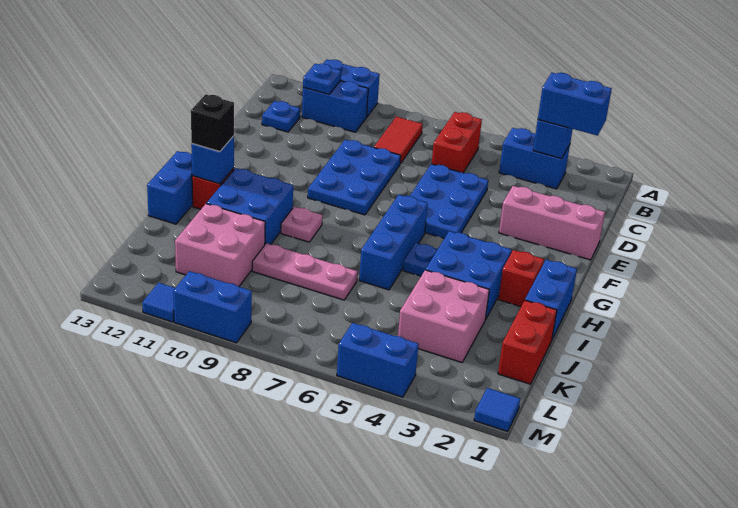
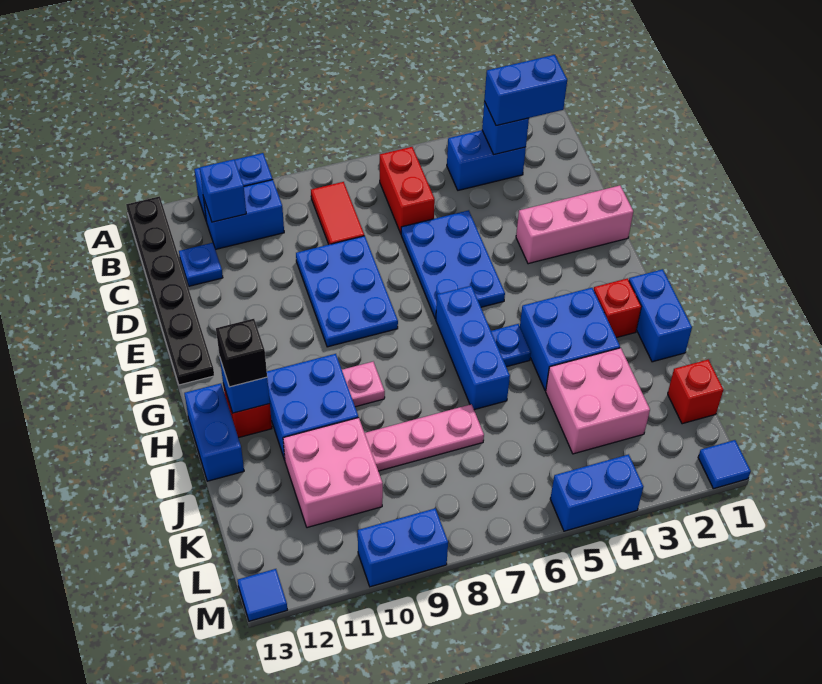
none -> black 1x6 plate [126,196,214,385]
blue 1x1 plate [303,64,341,94] -> blue 1x1 brick [200,159,246,222]
red 1x2 brick [498,300,557,384] -> red 1x1 brick [668,360,723,424]
blue 1x1 tile [142,283,175,322] -> blue 1x1 tile moved to [238,569,287,621]

